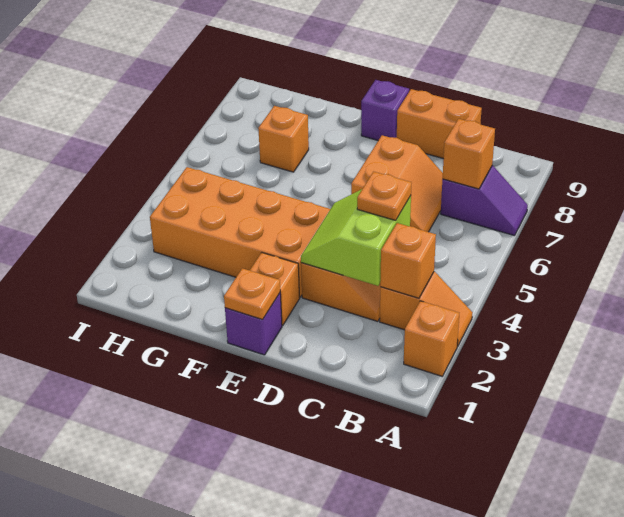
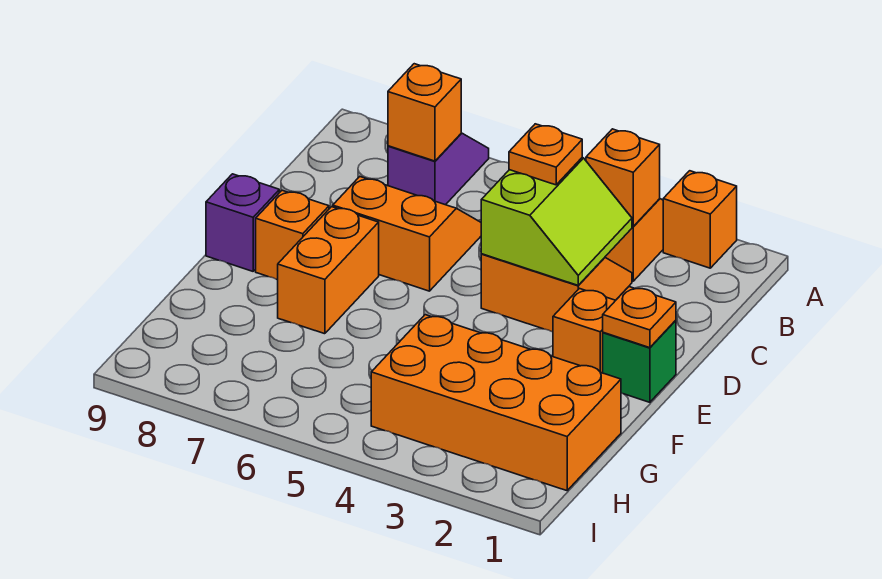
lime 2x2 slope [301,189,411,286] -> lime 2x2 slope turned to [481,158,632,285]
orange 1x2 brick [397,89,482,159] -> orange 1x2 brick moved to [278,207,379,334]
purple 1x1 brick [225,293,282,355] -> green 1x1 brick [603,320,676,402]
orange 2x4 brick [150,167,330,297] -> orange 2x4 brick turned to [371,315,621,491]
orange 1x1 brick [258,106,309,172] -> orange 1x1 brick moved to [256,190,329,280]

